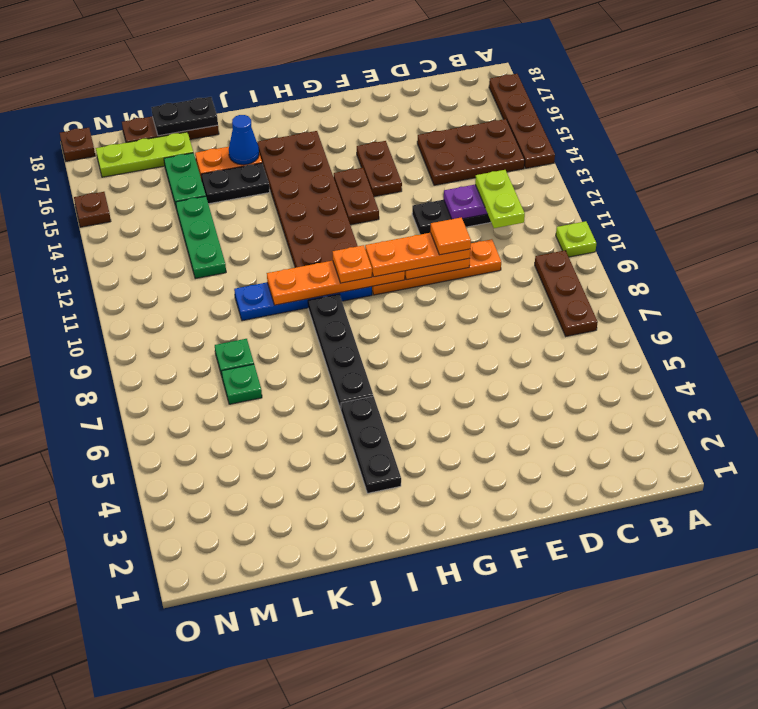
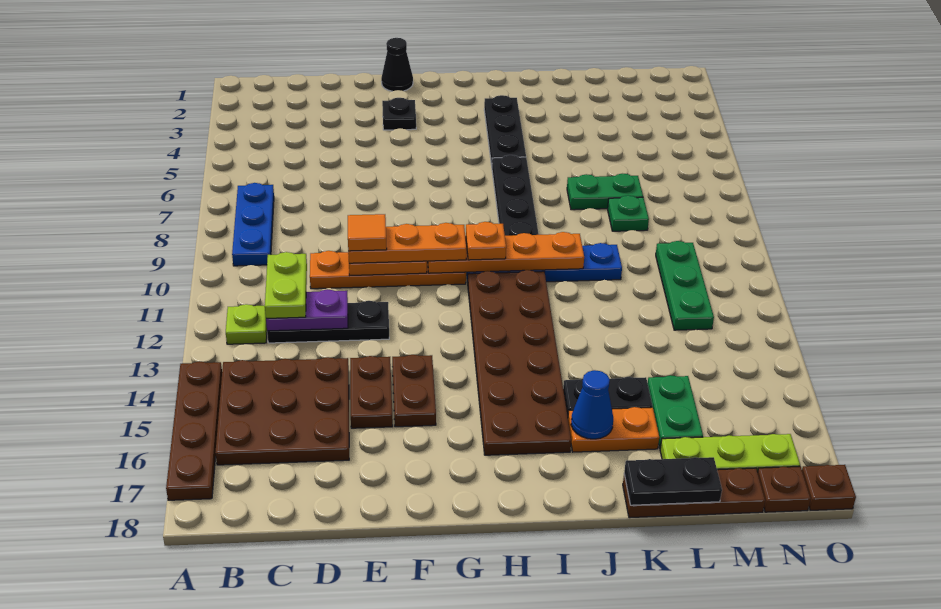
lime 1x1 plate [556,221,597,257] -> lime 1x1 plate moved to [226,304,267,344]
brown 1x3 plate [535,251,598,336] -> blue 1x3 plate [232,183,274,266]
brown 2x3 plate [417,119,525,185] -> brown 3x3 plate [215,357,349,465]
none -> black 1x1 cone [381,38,413,91]
none -> black 1x1 plate [382,98,416,130]
brown 1x2 plate [334,168,379,225] -> brown 1x2 plate moved to [350,356,393,428]
green 1x1 plate [222,364,262,404] -> green 1x2 plate [567,174,643,210]
green 1x3 plate [176,196,226,279] -> green 1x3 plate moved to [656,241,714,330]
brown 1x1 plate [74,192,111,227] -> brown 1x1 plate moved to [758,466,811,512]

